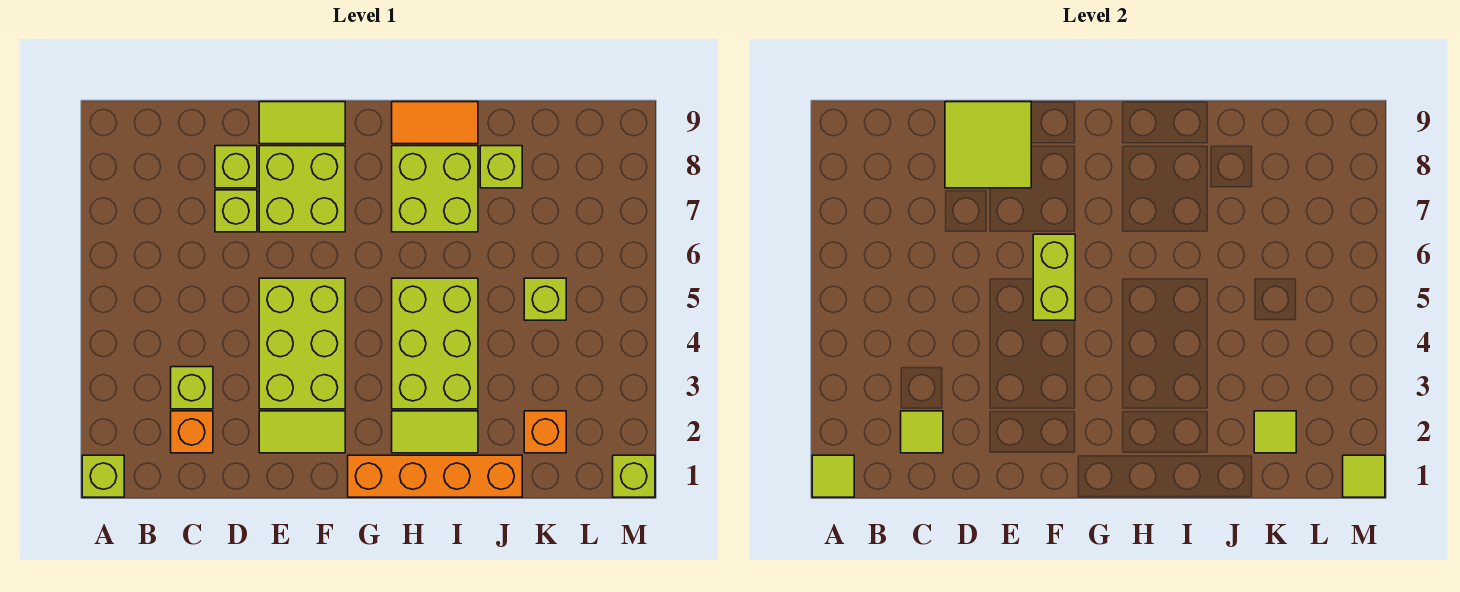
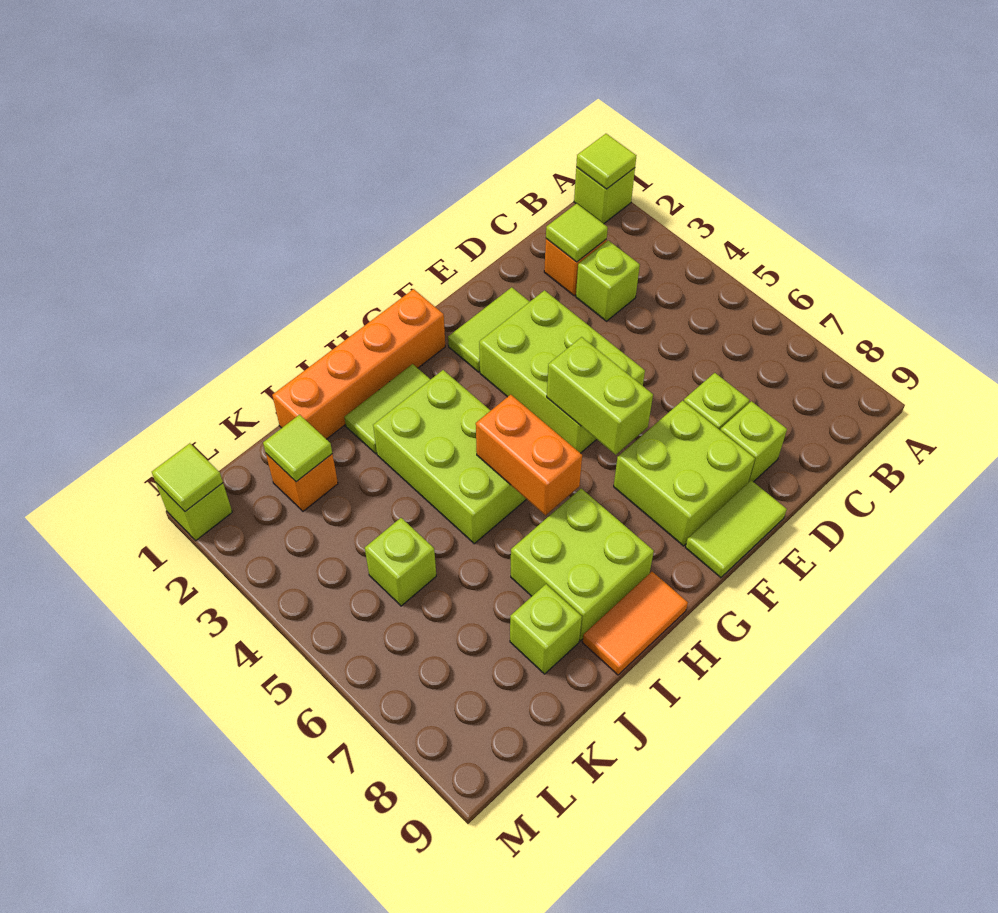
lime 2x2 tile [945,102,1031,188] -> none
none -> orange 1x2 brick [476,395,582,515]

